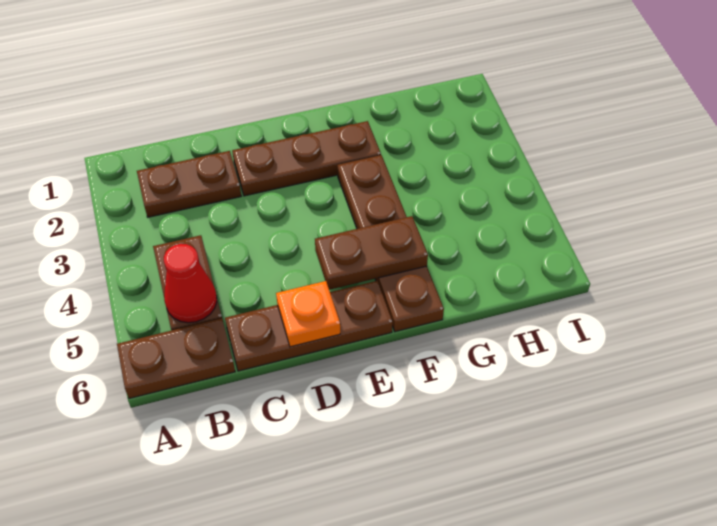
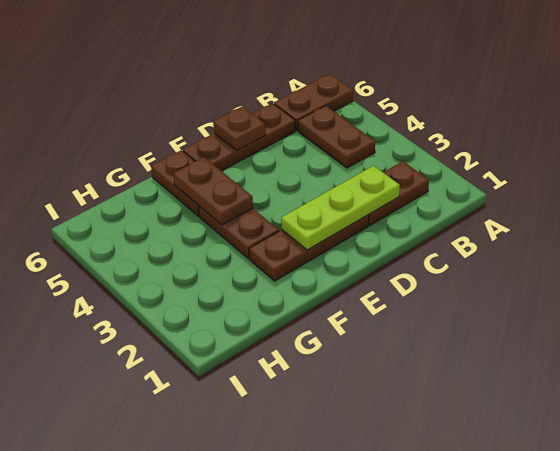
red 1x1 cone [164,244,217,323] -> none
none -> lime 1x3 plate [281,166,400,250]
orange 1x1 plate [276,281,340,347] -> brown 1x1 plate [213,106,266,150]
brown 1x2 plate [315,216,428,290] -> brown 1x2 plate turned to [173,157,253,225]

